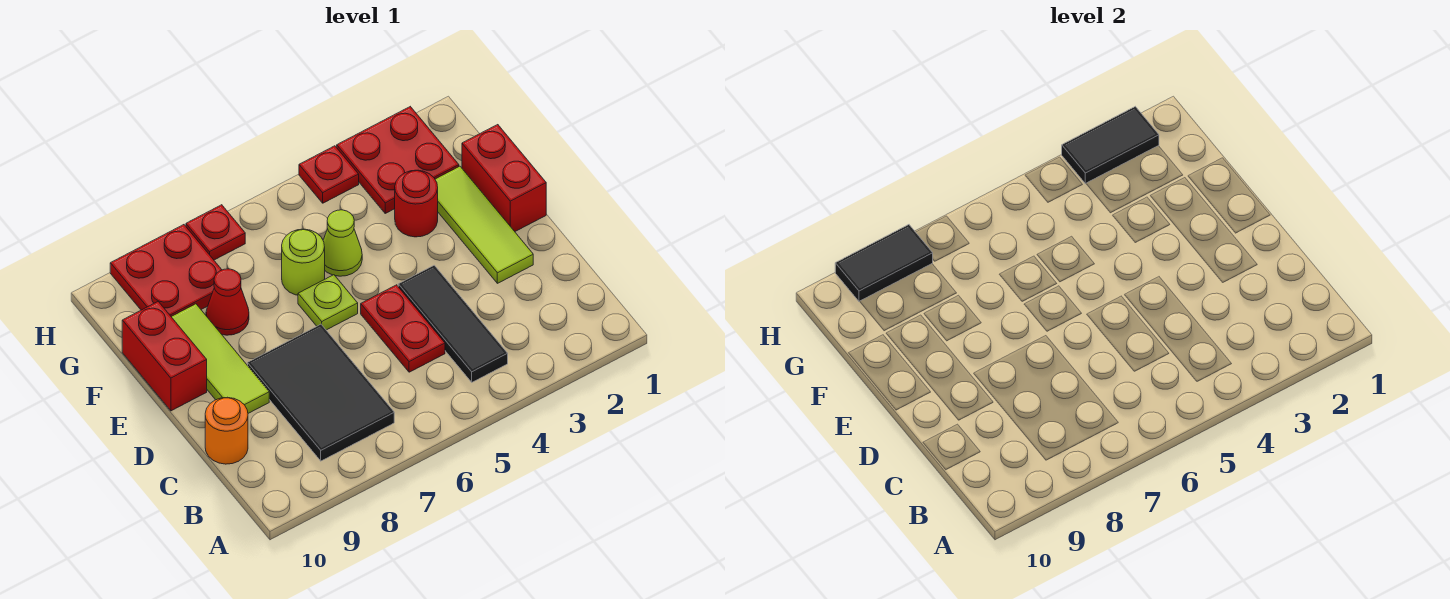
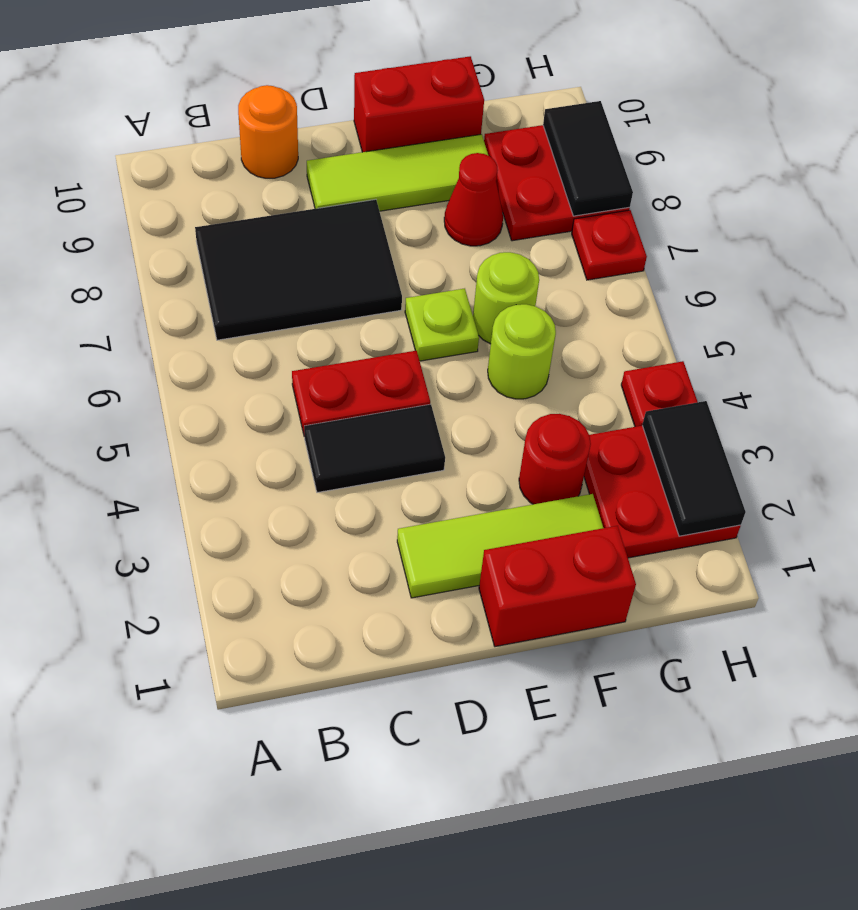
black 1x3 tile [398,265,508,382] -> black 1x2 tile [304,404,445,493]
lime 1x1 cone [323,210,362,276] -> lime 1x1 round brick [488,304,556,399]

